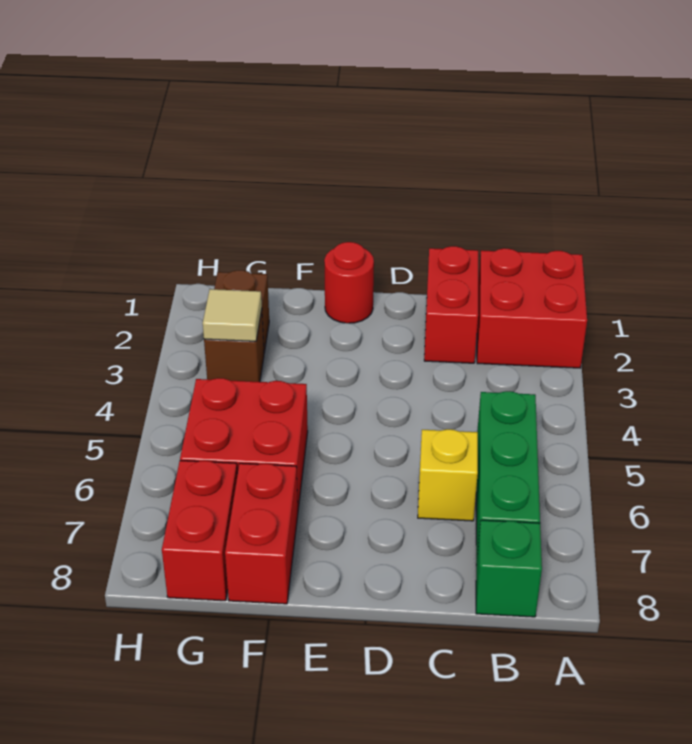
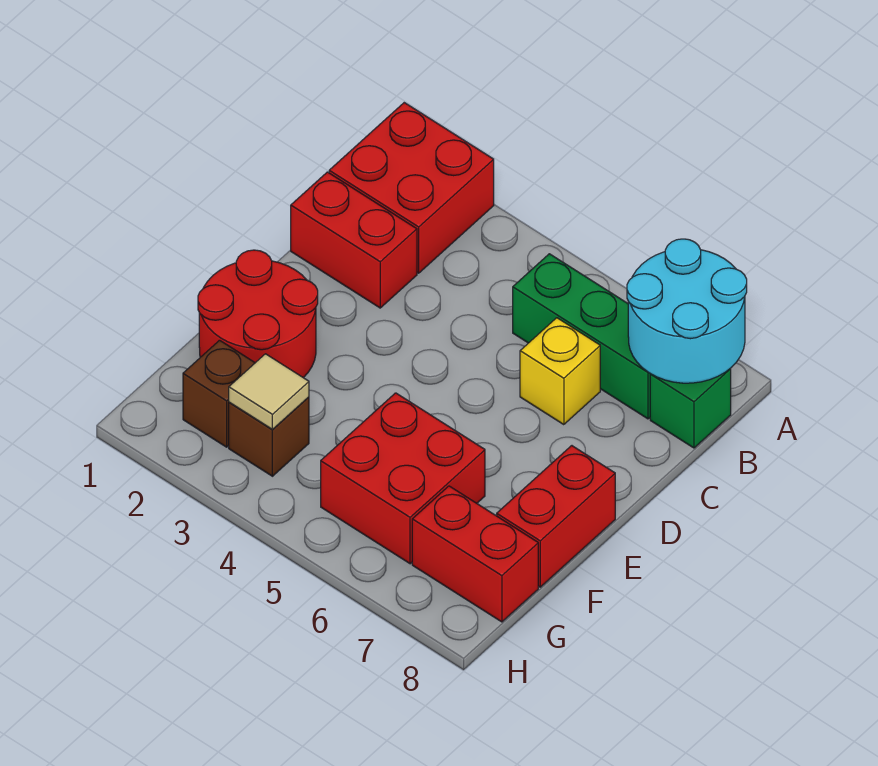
none -> cyan 2x2 round brick [627,239,747,383]
red 1x1 round brick [324,242,374,323] -> red 2x2 round brick [198,250,318,378]
red 1x2 brick [225,463,298,604] -> red 1x2 brick turned to [497,446,615,587]

